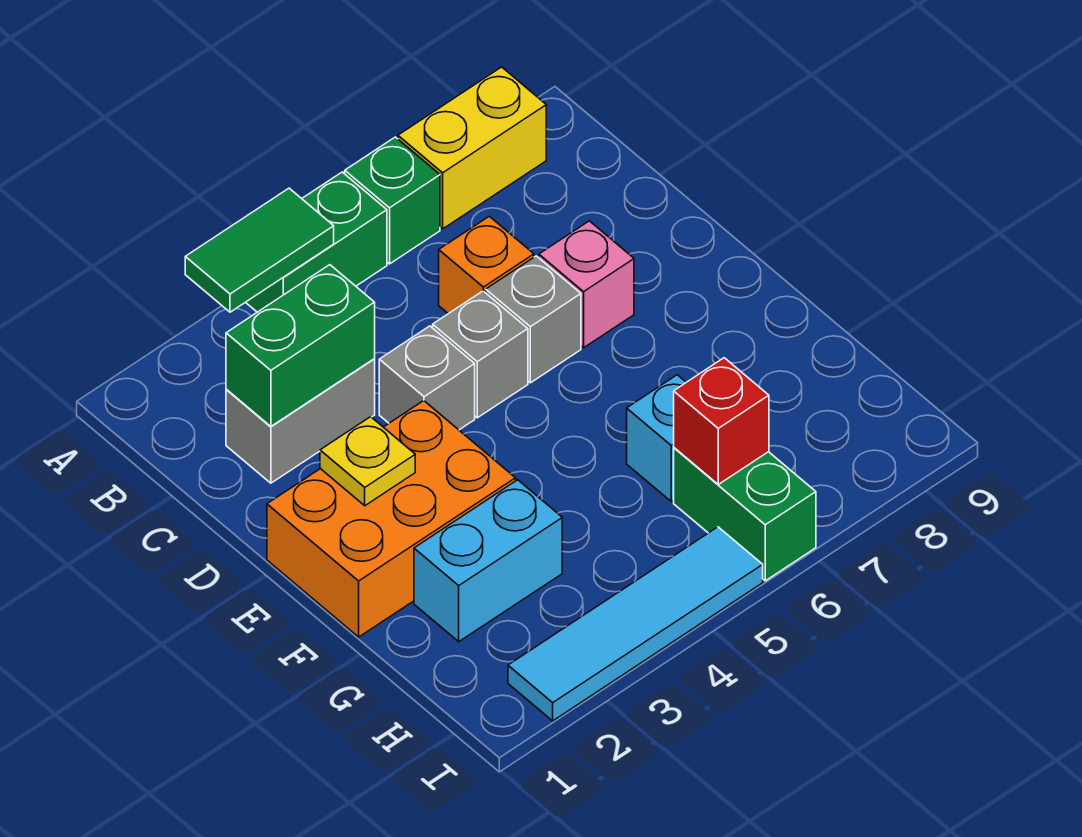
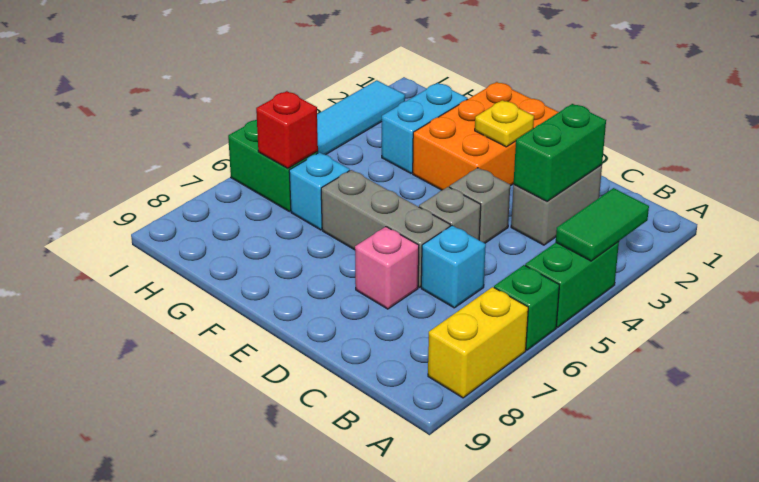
orange 1x1 brick [439,216,534,314] -> cyan 1x1 brick [421,226,486,308]
grey 1x1 brick [486,256,581,383] -> grey 1x3 brick [321,170,450,287]

